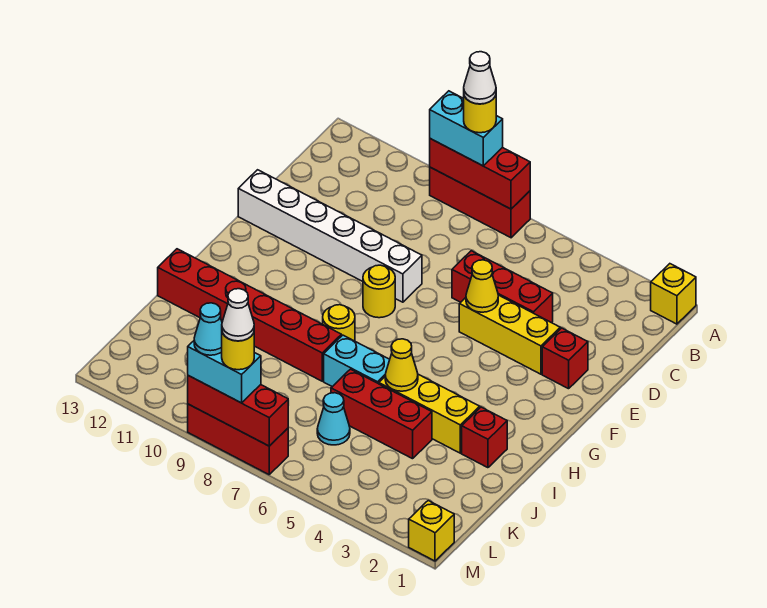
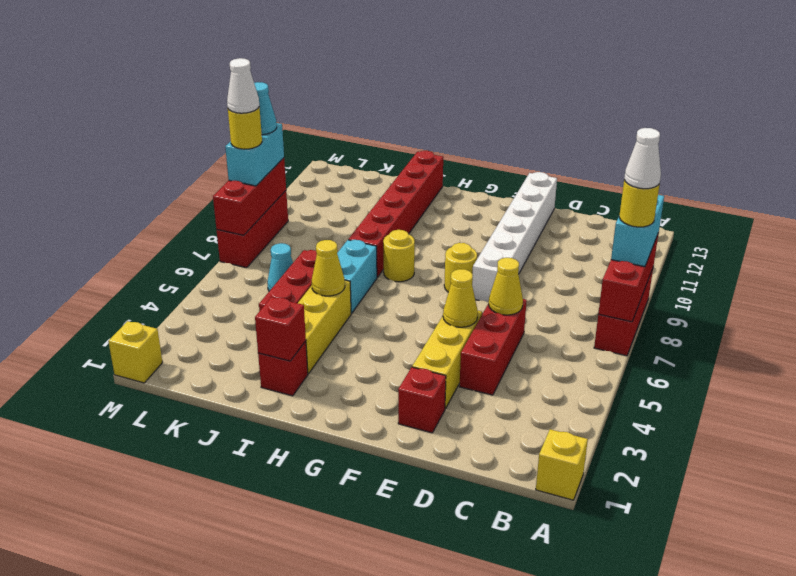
none -> yellow 1x1 cone [489,258,523,315]
none -> red 1x1 brick [255,297,306,361]

